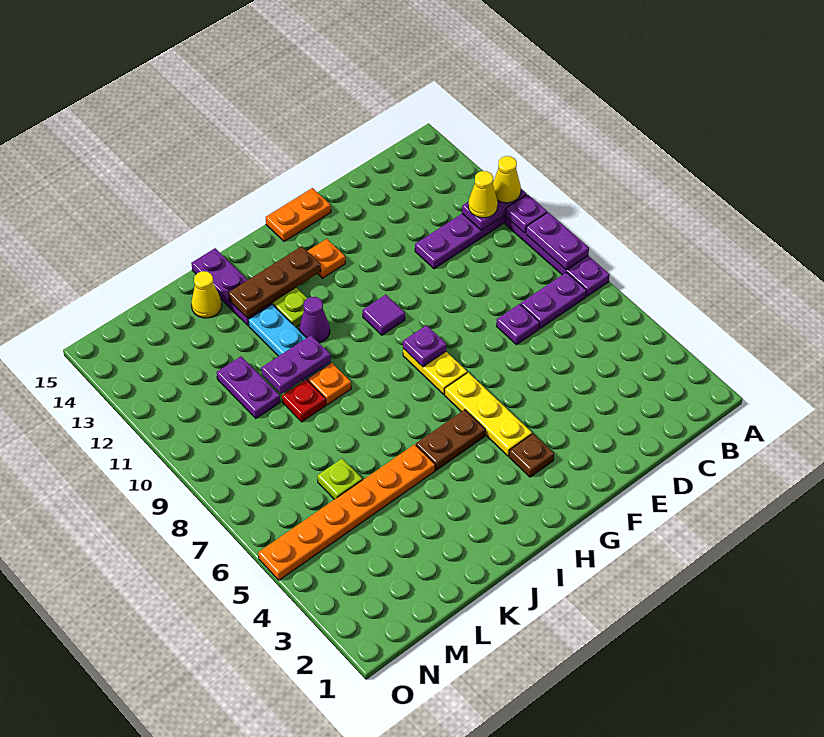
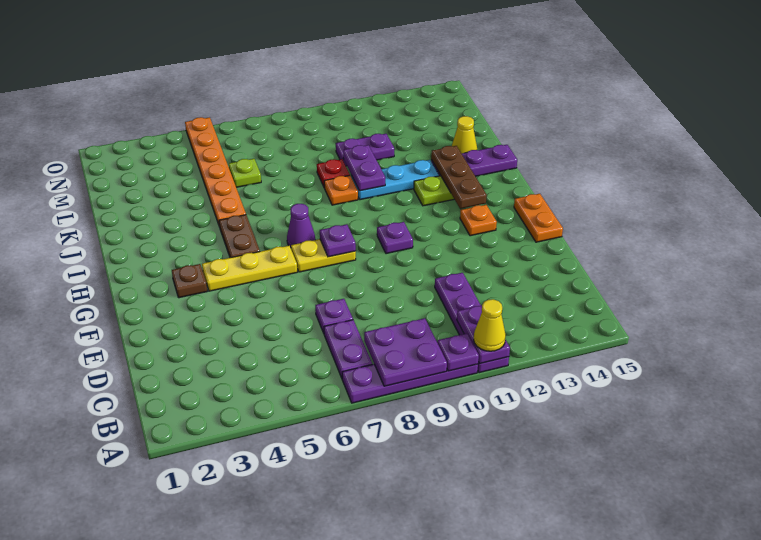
purple 1x2 plate [526,212,589,270] -> purple 2x2 plate [364,318,447,386]
yellow 1x1 cone [468,171,498,218] -> none
purple 1x1 tile [363,295,405,335] -> purple 1x1 plate [377,222,413,254]
purple 1x1 cone [299,297,330,343] -> purple 1x1 cone moved to [287,204,315,247]

